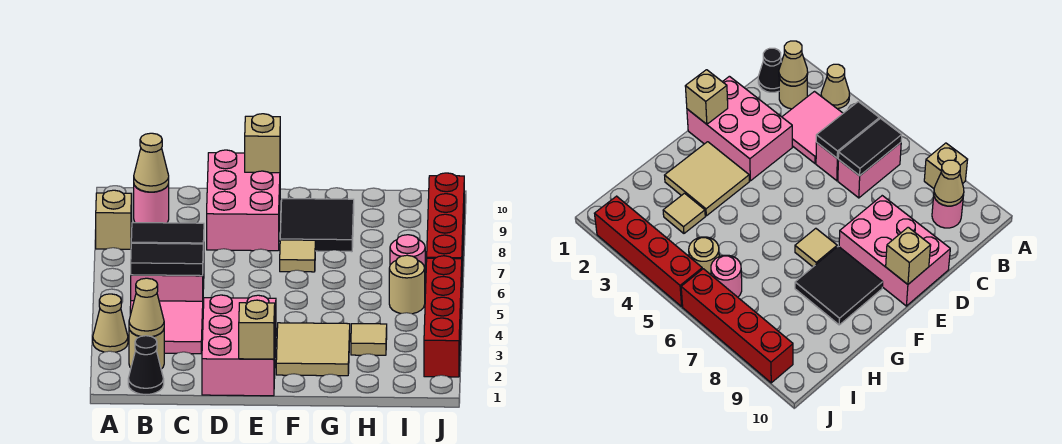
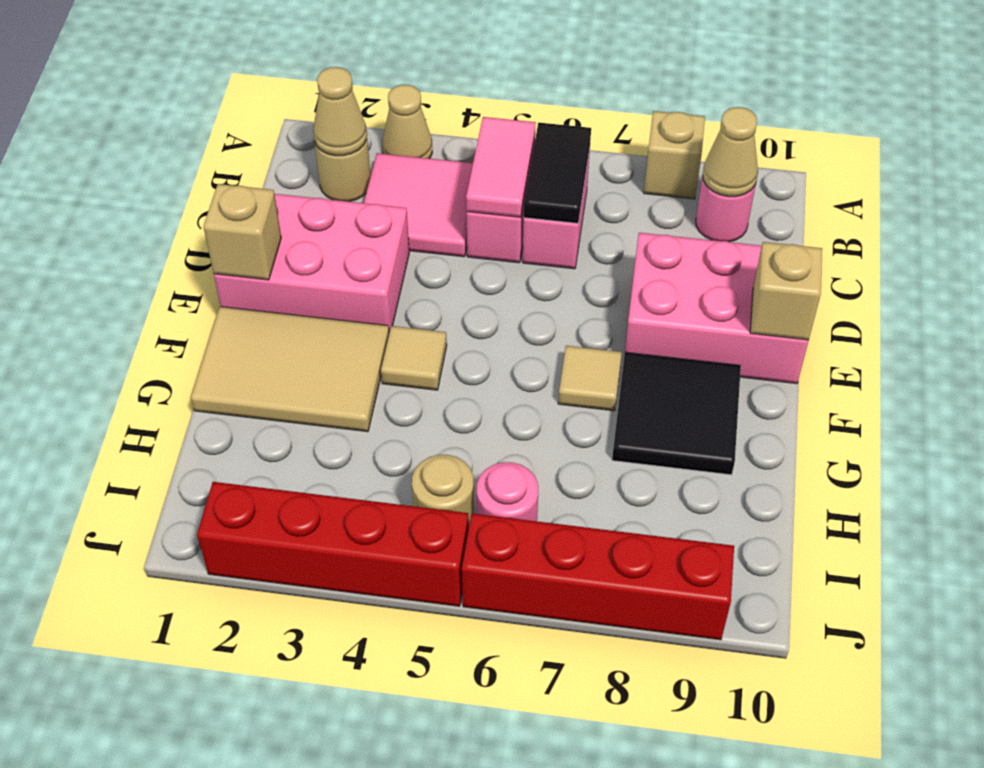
black 1x1 cone [128,336,164,395] -> none
black 1x2 tile [131,243,203,276] -> pink 1x2 tile [466,117,536,217]
tan 2x2 tile [276,323,350,376] -> tan 2x3 tile [191,307,389,432]
tan 1x1 tile [351,324,387,355] -> tan 1x1 tile moved to [381,326,447,390]

